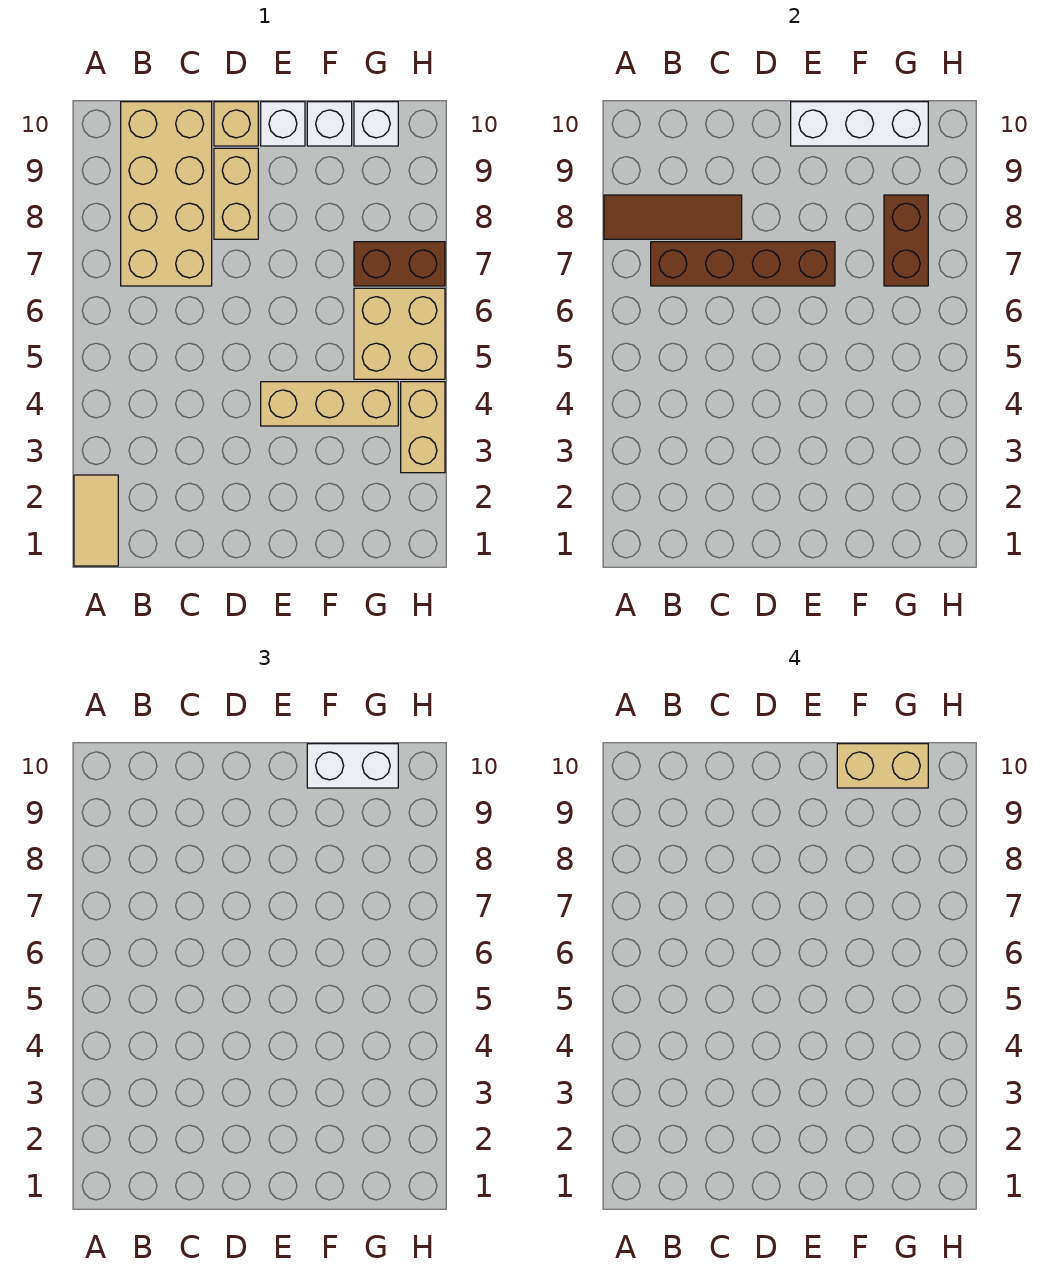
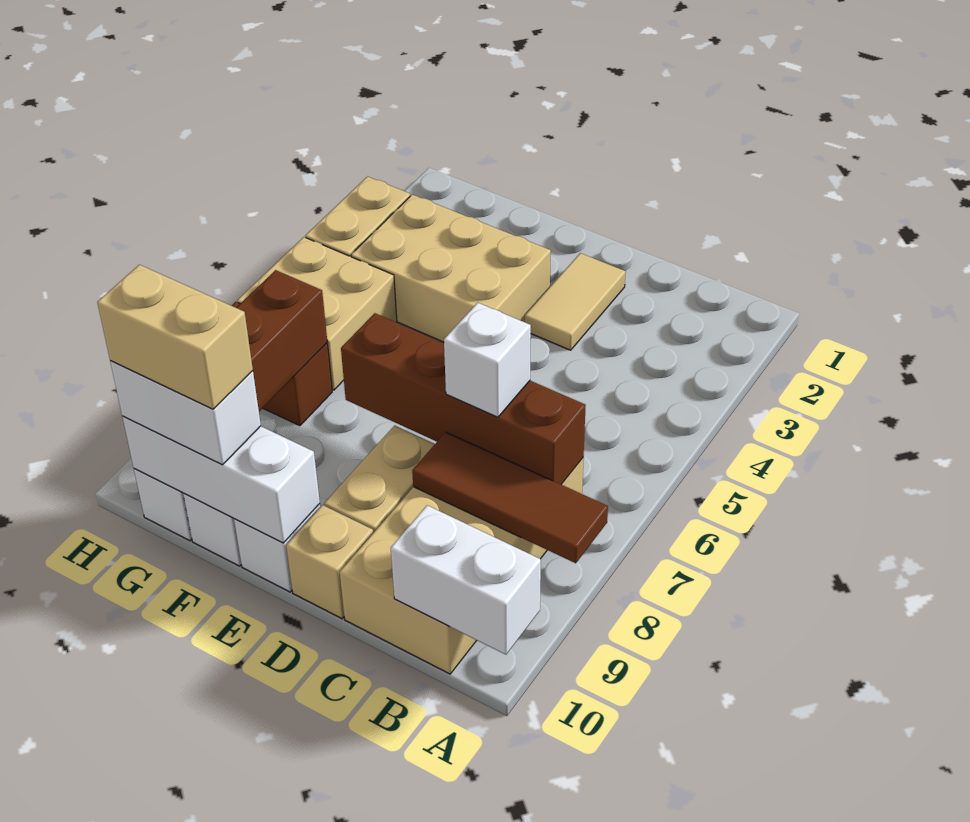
tan 1x2 tile [74,475,118,566] -> tan 1x2 tile moved to [525,253,626,350]
none -> white 1x2 brick [391,505,541,655]
none -> white 1x1 brick [444,303,531,417]
tan 1x3 brick [261,382,398,426] -> tan 2x3 brick [351,195,551,342]

